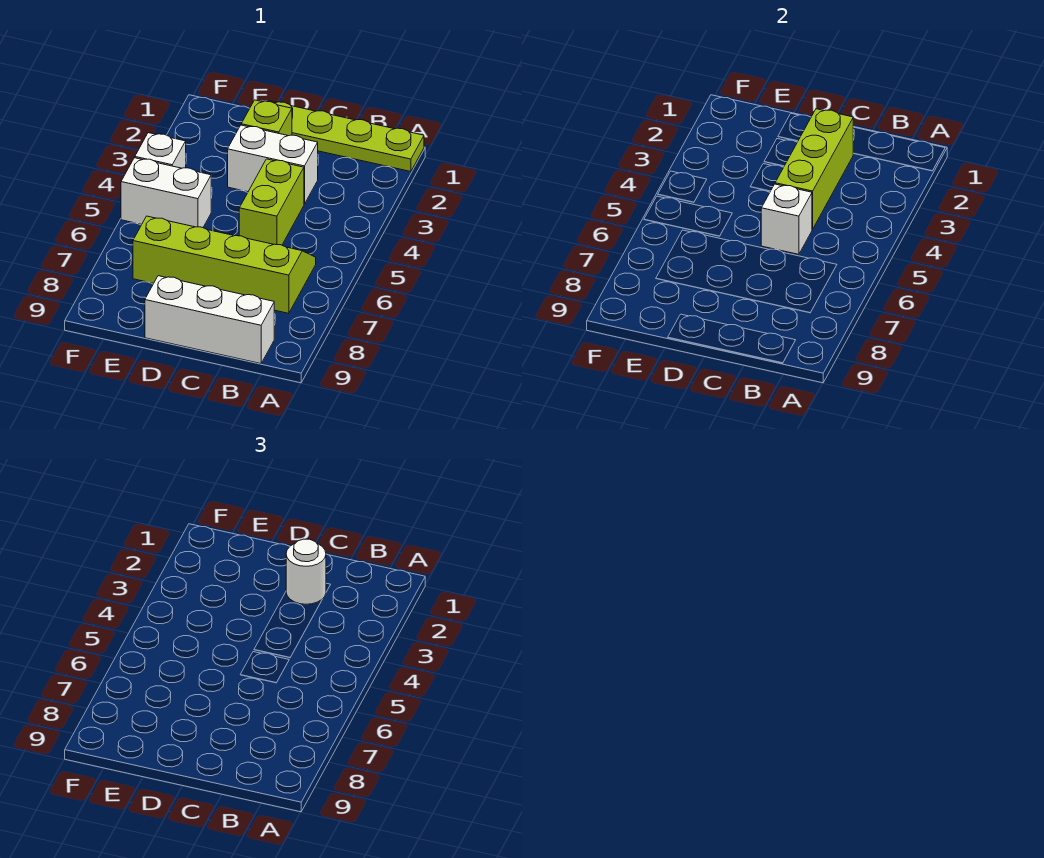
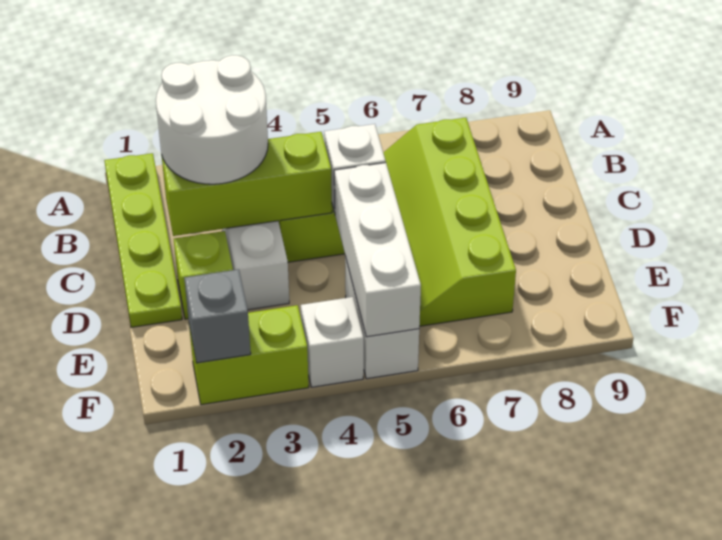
white 1x3 brick [145,276,274,364] -> white 1x3 brick moved to [334,163,421,337]
white 1x1 round brick [286,539,326,604] -> white 2x2 round brick [156,55,268,184]
none -> lime 1x2 brick [189,305,309,405]
none -> grey 1x1 brick [184,269,251,363]

